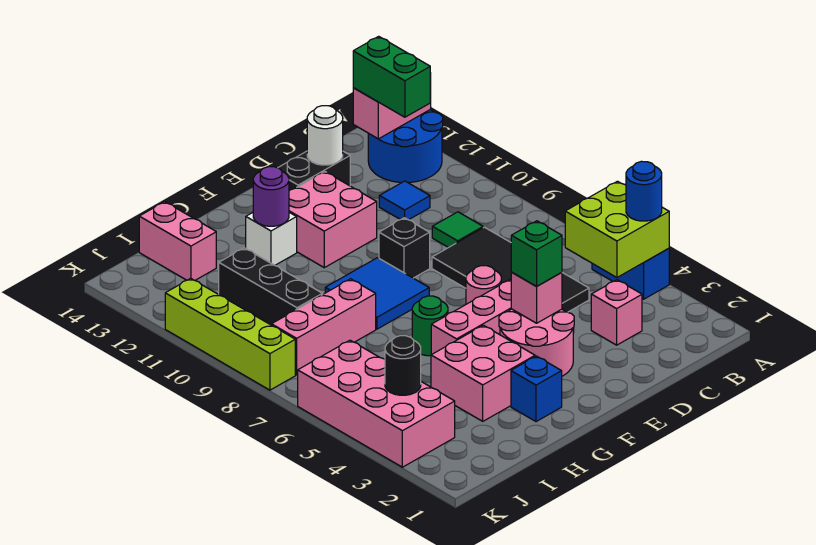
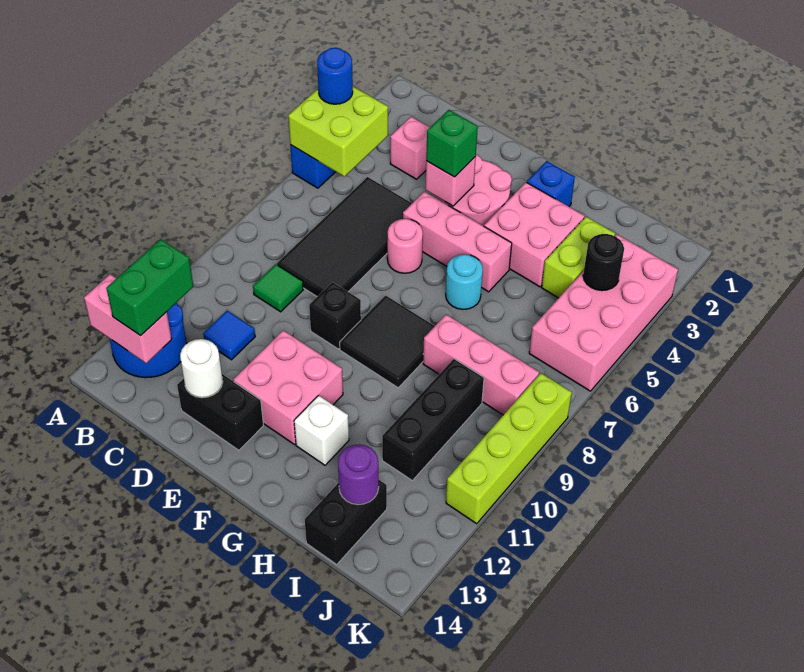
blue 2x2 tile [325,258,429,329] -> black 2x2 tile [340,295,435,388]
green 1x1 round brick [412,296,448,356] -> cyan 1x1 round brick [446,254,483,309]
purple 1x1 round brick [253,167,289,226] -> purple 1x1 round brick moved to [338,444,379,505]
none -> lime 1x2 brick [542,217,615,298]
pink 1x2 brick [139,202,216,280] -> black 1x2 brick [305,480,387,564]

